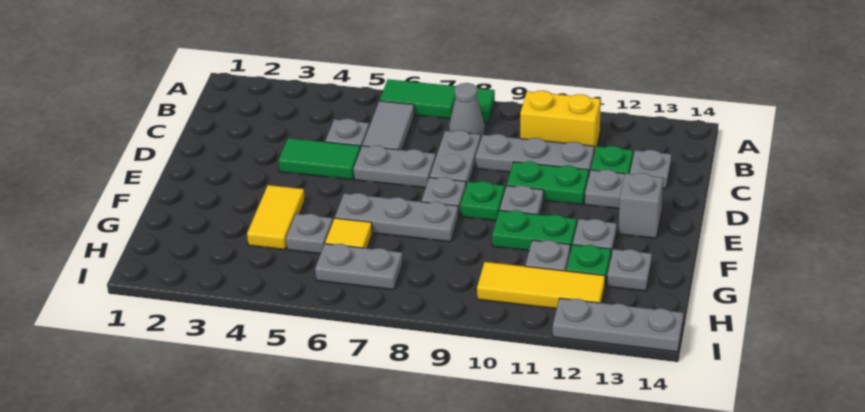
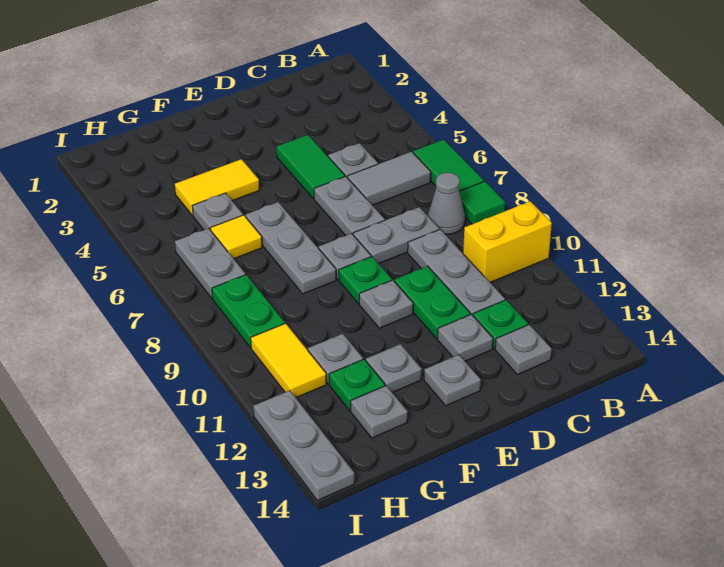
yellow 1x2 brick [520,90,601,153] -> yellow 1x2 brick turned to [463,201,552,283]
grey 1x1 brick [619,173,663,238] -> grey 1x1 plate [424,355,481,406]
green 1x2 plate [492,210,577,252] -> green 1x2 plate moved to [212,275,285,348]
yellow 1x3 tile [477,262,605,309] -> yellow 1x2 tile [251,323,326,398]

